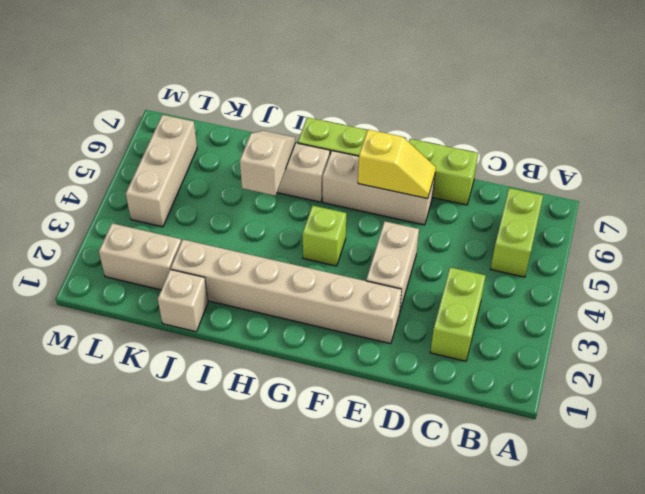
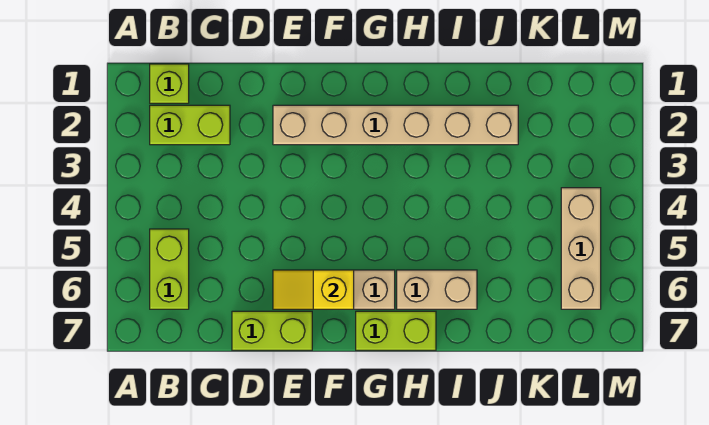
lime 1x2 brick [430,267,486,361] -> lime 1x2 brick turned to [150,105,230,145]
tan 1x2 brick [366,221,419,310] -> none
lime 1x1 brick [303,206,346,266] -> lime 1x1 brick moved to [150,64,189,103]
tan 1x2 slope [240,131,296,195] -> none
tan 1x1 brick [158,269,208,332] -> none
tan 1x2 brick [99,223,181,290] -> none

